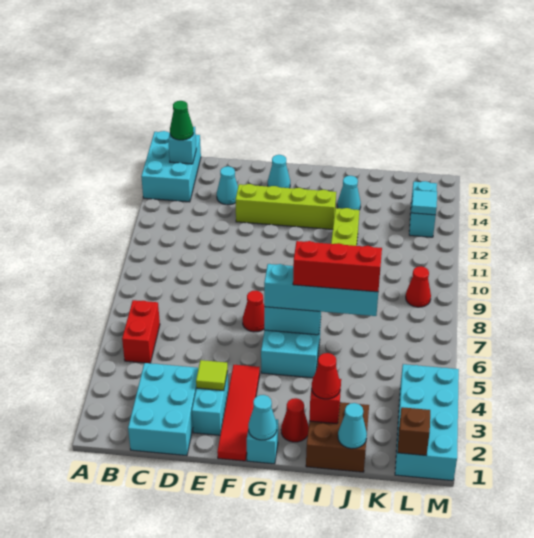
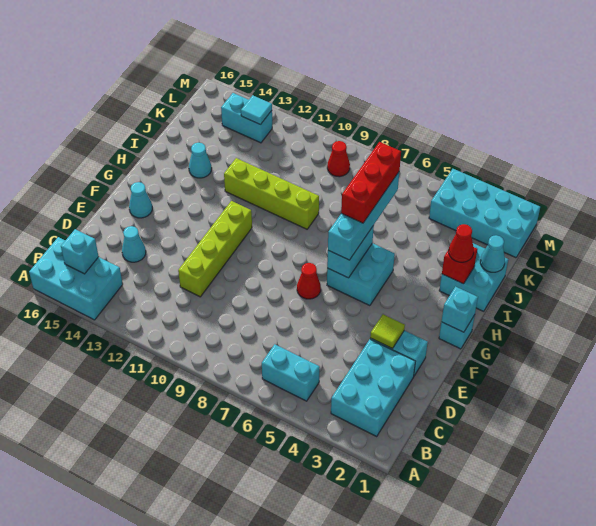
red 1x2 brick [122,300,160,363] -> cyan 1x2 brick [262,344,320,401]
green 1x1 cone [170,101,193,140] -> none
cyan 2x3 brick [128,363,199,456] -> cyan 2x3 brick turned to [331,339,415,436]
lime 1x4 brick [236,184,336,229] -> lime 1x4 brick moved to [178,201,252,297]
red 1x4 tile [217,365,260,461] -> none
cyan 1x1 cone [248,395,277,440] -> cyan 1x1 brick [442,287,478,332]
red 1x1 cone [281,398,309,442] -> none
brown 2x2 brick [306,402,369,472] -> cyan 2x2 brick [439,243,508,311]
brown 1x1 brick [398,407,430,456] -> none

